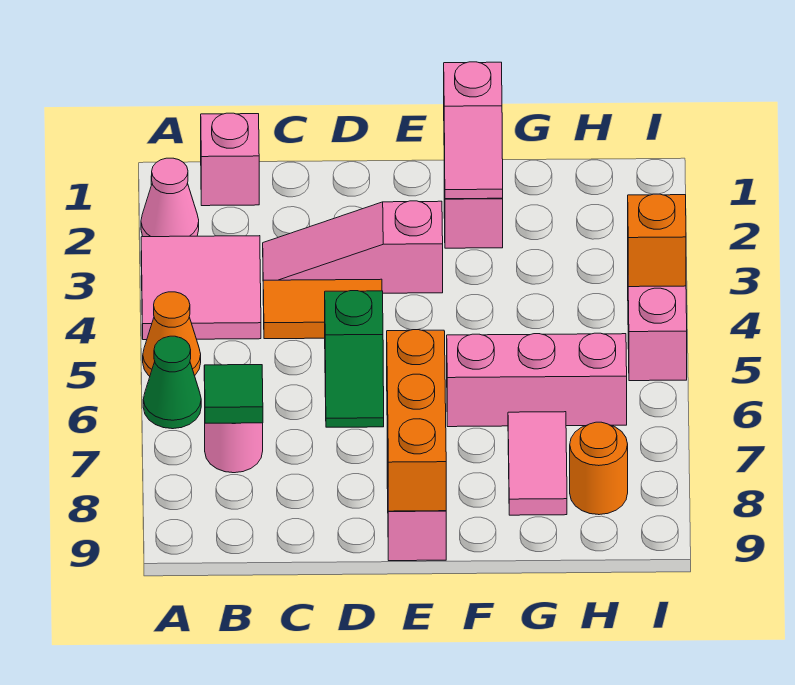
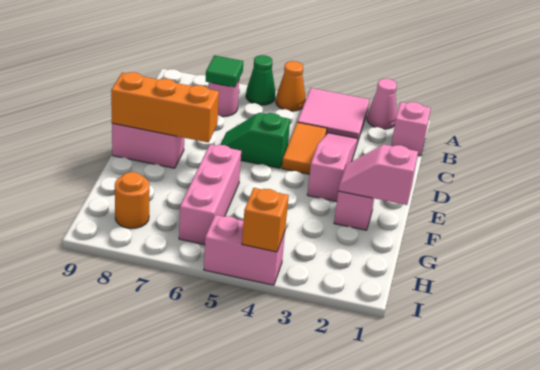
pink 1x2 tile [508,412,567,515] -> none

